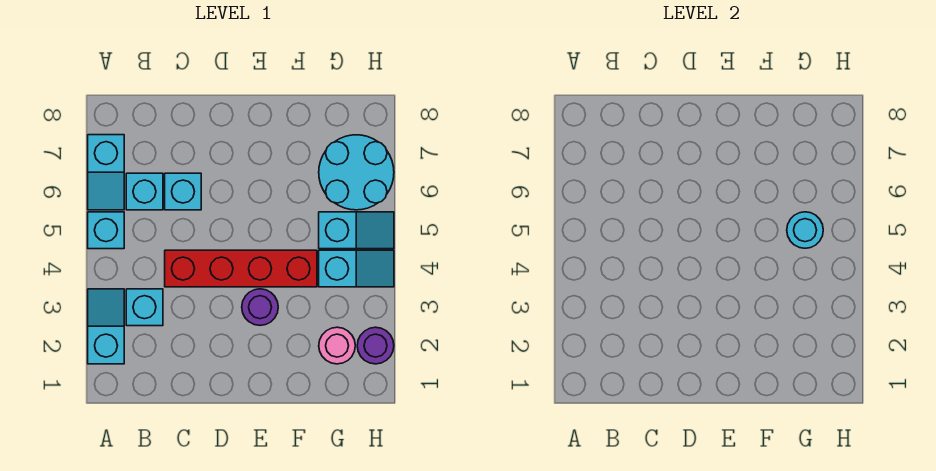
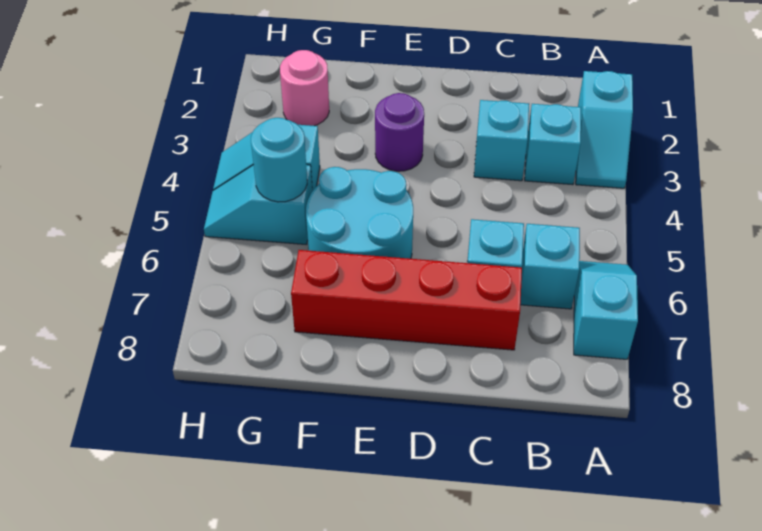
cyan 1x1 brick [88,212,124,249] -> cyan 1x1 brick moved to [474,100,529,181]
red 1x4 brick [165,250,317,287] -> red 1x4 brick moved to [291,250,522,350]
cyan 2x2 round brick [319,135,394,210] -> cyan 2x2 round brick moved to [306,167,413,259]
purple 1x1 round brick [357,327,394,364] -> none

